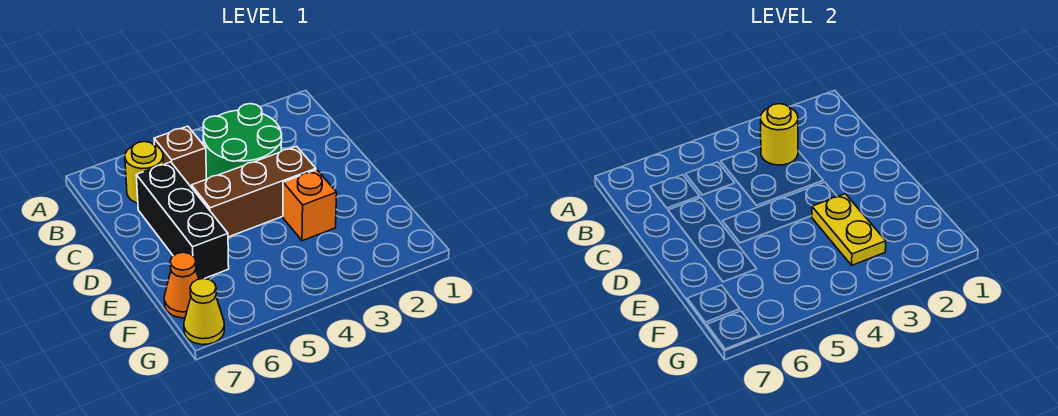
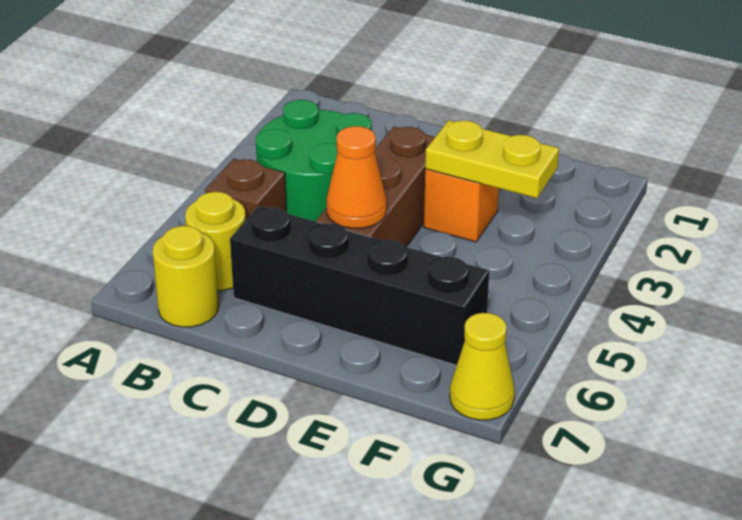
yellow 1x1 round brick [761,104,798,165] -> yellow 1x1 round brick moved to [153,226,219,327]
black 1x3 brick [136,162,229,279] -> black 1x4 brick [230,206,489,365]
orange 1x1 cone [164,252,199,318] -> orange 1x1 cone moved to [327,126,386,228]

